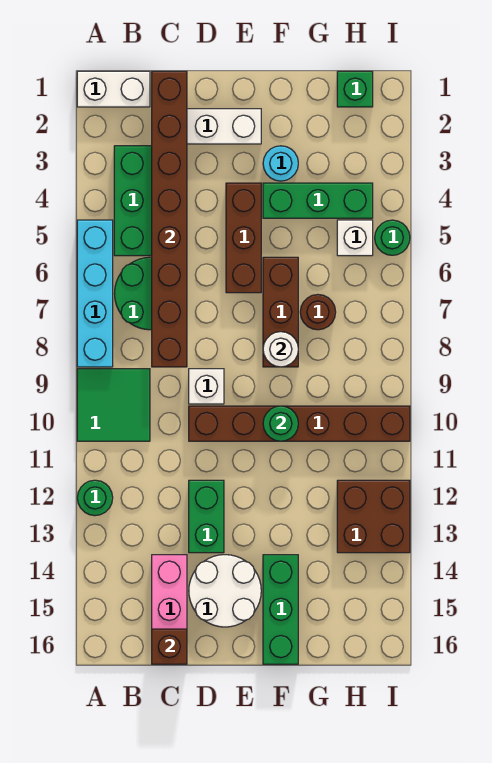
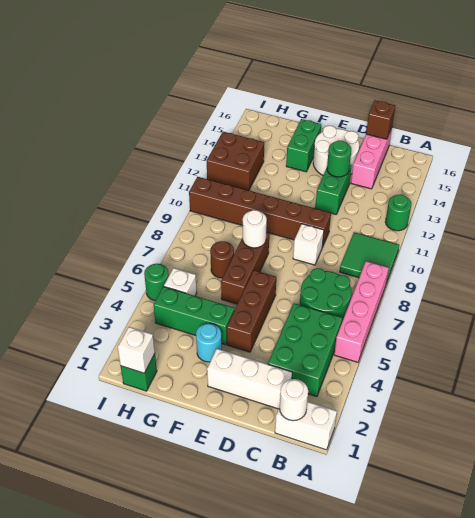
cyan 1x4 brick [77,220,113,367] -> pink 1x4 brick [334,261,389,362]
none -> white 1x1 round brick [280,379,308,421]
brown 1x8 brick [152,71,187,367] -> none
green 1x1 round brick [263,406,298,441] -> green 1x1 round brick moved to [327,140,351,177]
green 1x3 brick [263,555,298,664] -> green 1x2 brick [286,119,321,172]
none -> white 1x1 brick [118,327,155,373]

